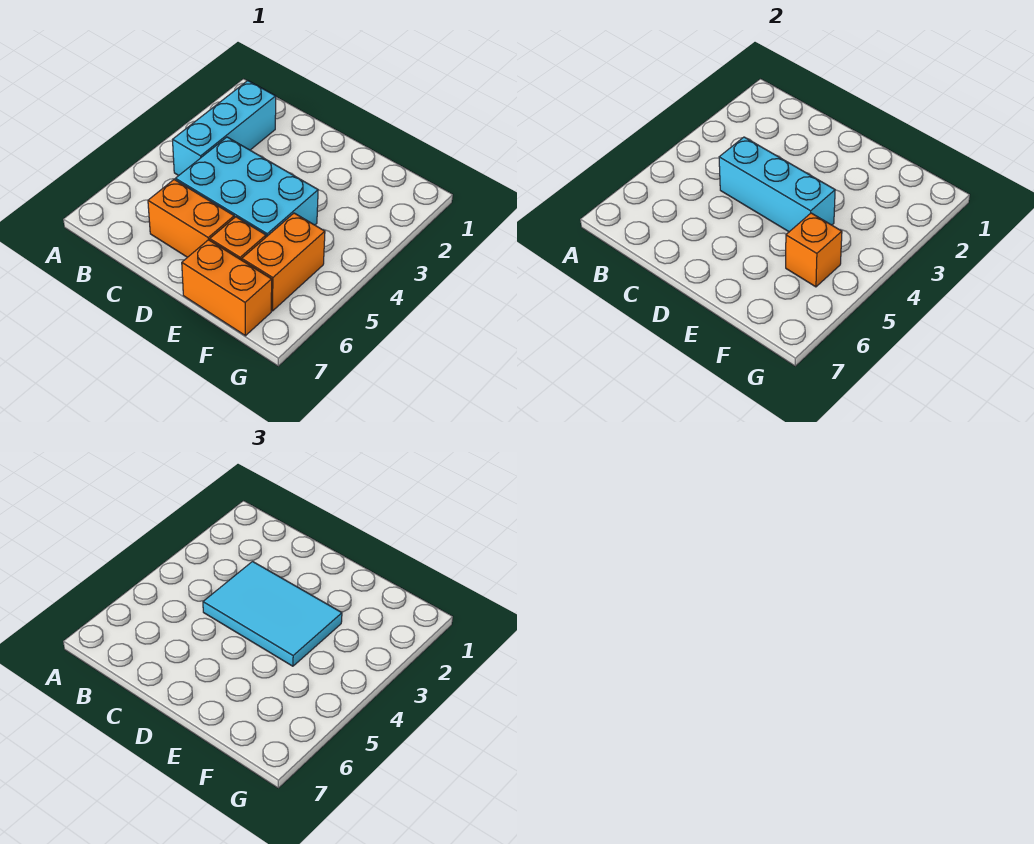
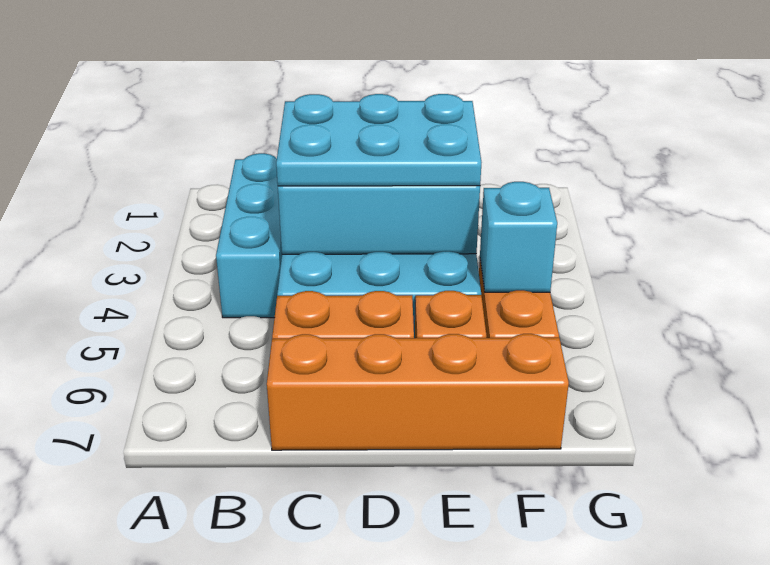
cyan 2x3 tile [203,562,342,666] -> cyan 2x3 plate [276,94,481,186]
orange 1x2 brick [182,240,272,336] -> orange 1x4 brick [267,334,569,450]
orange 1x1 brick [786,213,842,287] -> cyan 1x1 brick [480,182,557,292]

